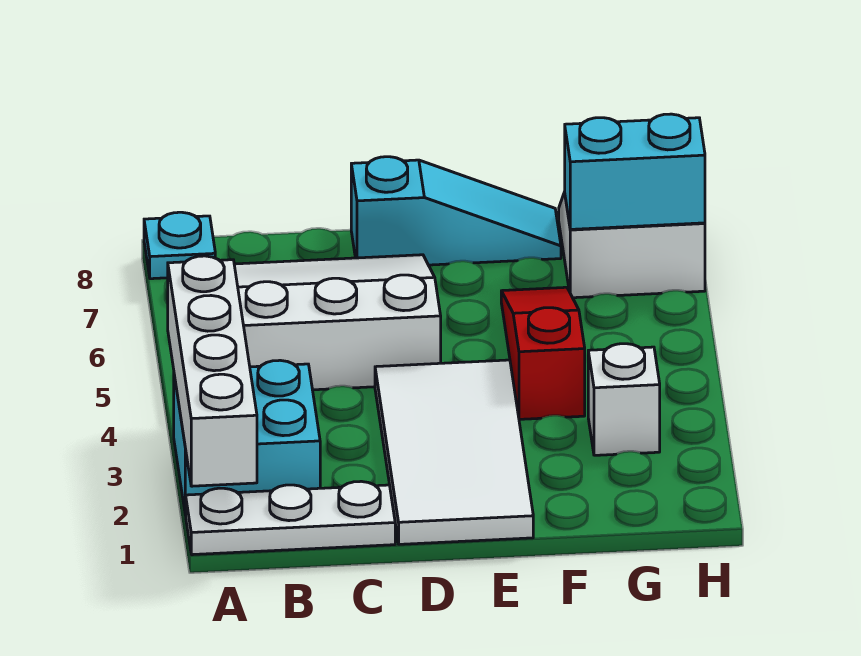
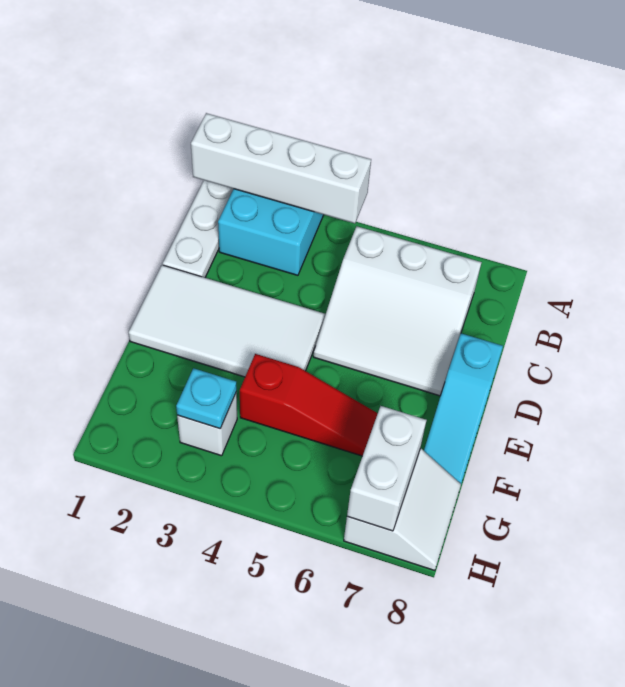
cyan 1x1 plate [144,212,215,279] -> cyan 1x1 plate moved to [176,368,237,429]
white 3x3 slope [234,255,441,390] -> white 3x3 slope turned to [313,226,482,396]
cyan 1x2 brick [565,114,705,229] -> white 1x2 brick [347,406,427,531]

